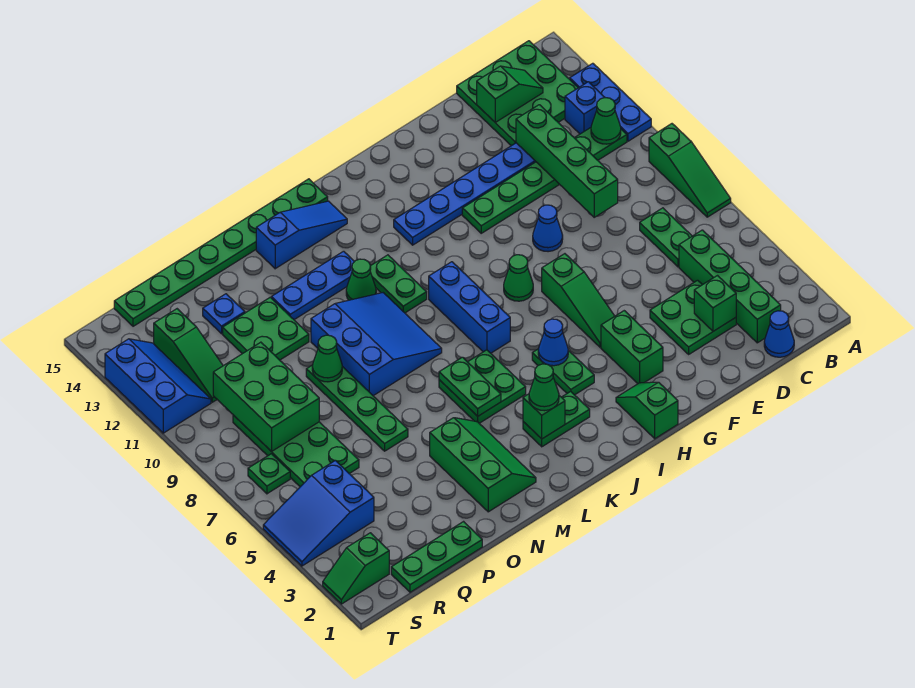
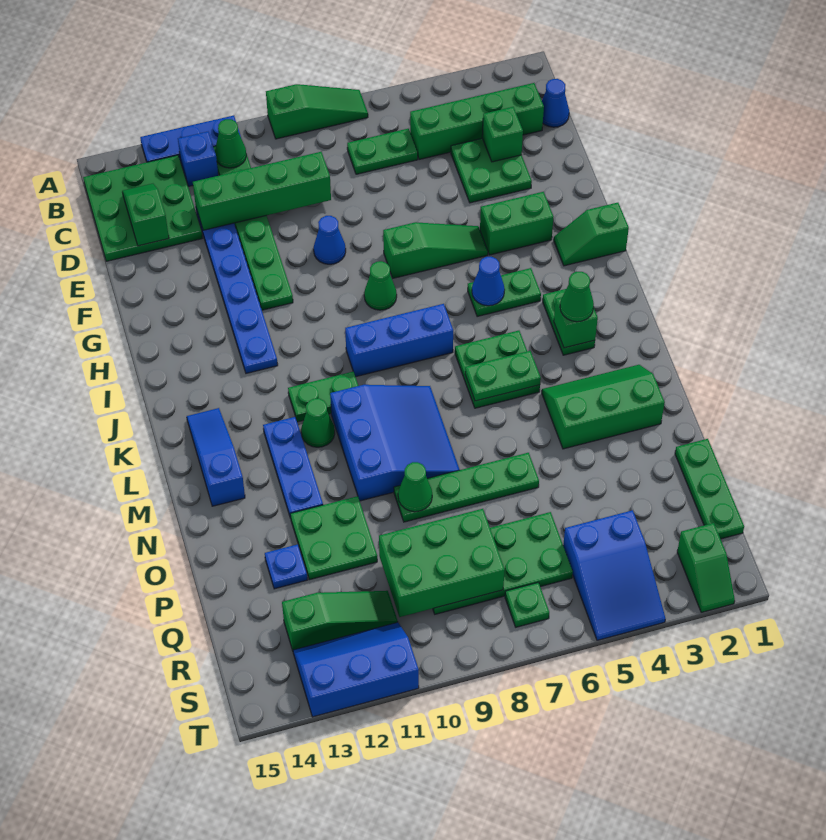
green 1x8 plate [114,179,328,326] -> none
blue 3x3 slope [311,293,442,396] -> blue 3x3 slope turned to [330,385,460,501]

